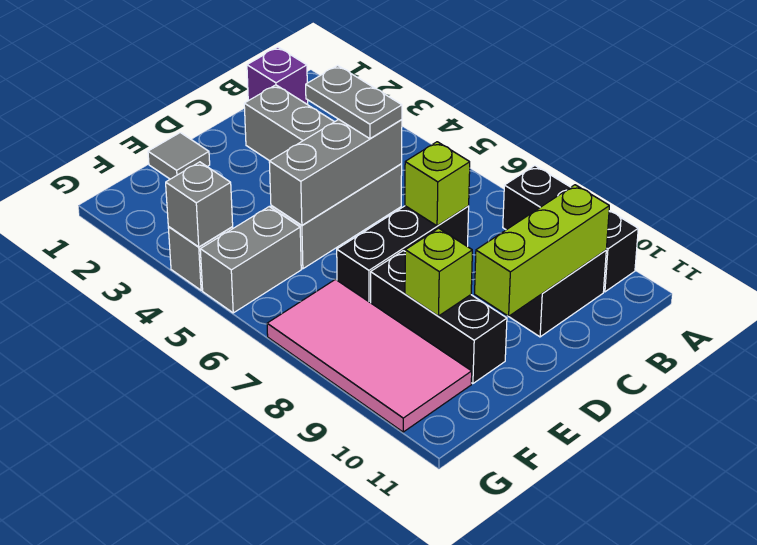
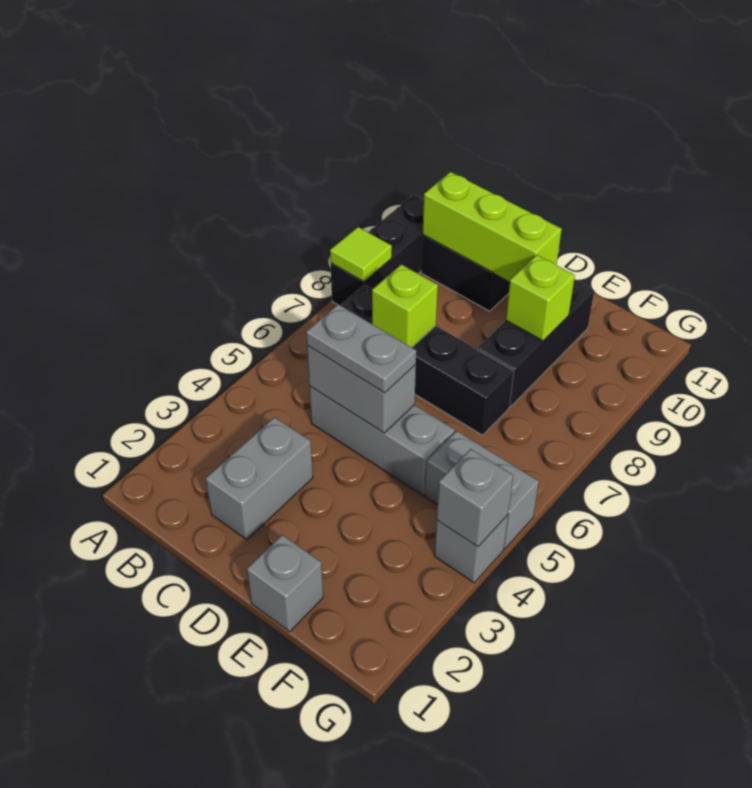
none -> lime 1x1 tile [330,227,392,282]
purple 1x1 brick [247,47,308,105] -> none
grey 1x2 plate [306,65,402,139] -> grey 1x2 plate turned to [306,304,416,393]
grey 1x3 brick [269,119,402,225] -> grey 1x2 brick [307,346,416,433]
black 1x3 brick [337,206,469,303] -> black 1x4 brick [340,285,514,435]
grey 1x1 tile [148,133,210,179] -> grey 1x1 brick [247,535,323,632]
pink 2x4 tile [267,279,472,432] -> none

